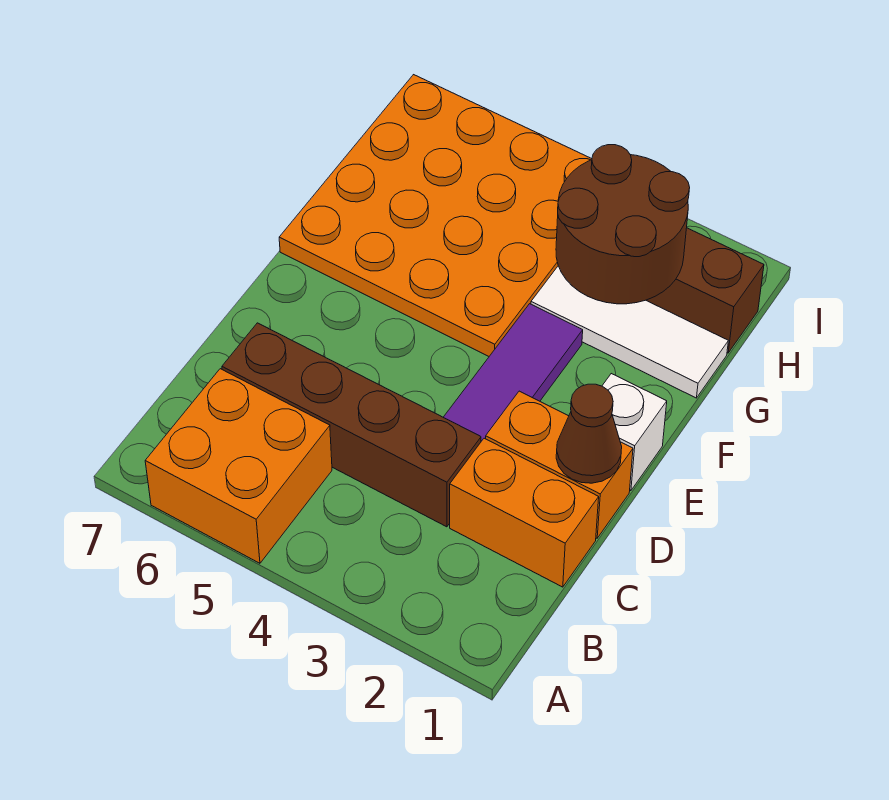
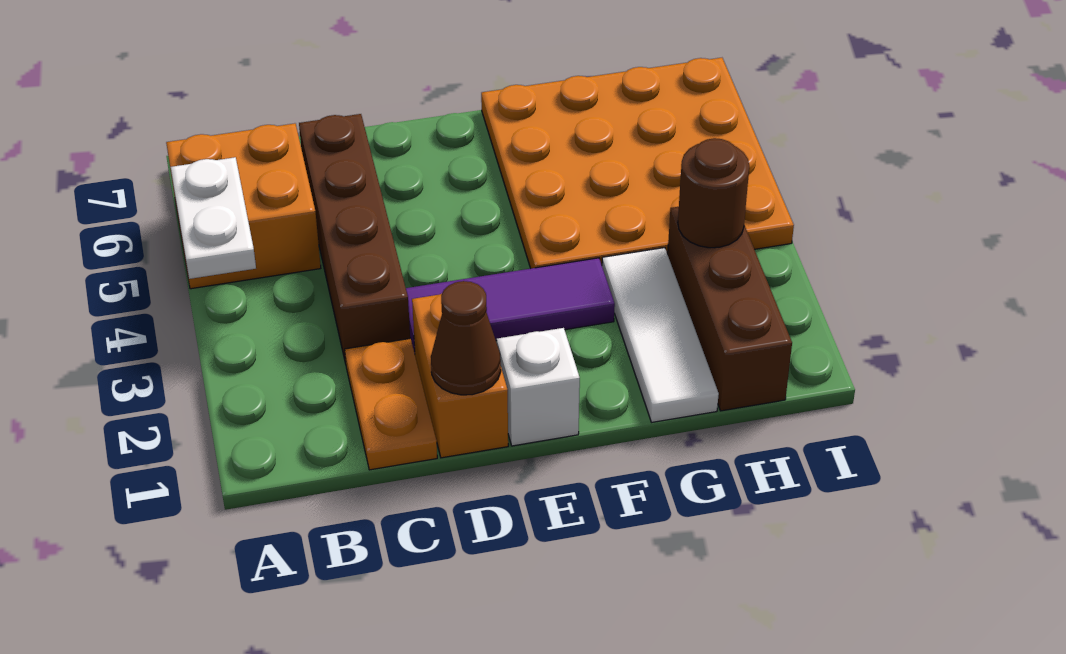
none -> white 1x2 plate [170,157,256,279]
orange 1x2 brick [450,438,599,587] -> orange 1x2 plate [345,338,437,470]
brown 2x2 round brick [556,145,690,304] -> brown 1x1 round brick [678,138,749,248]

